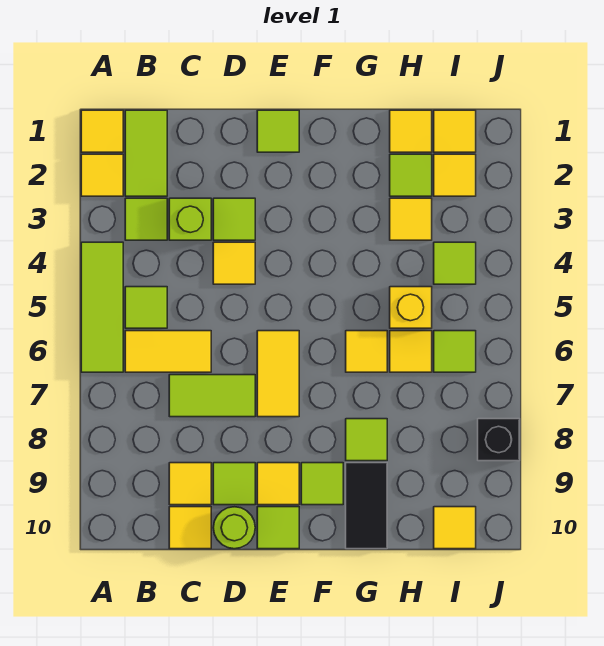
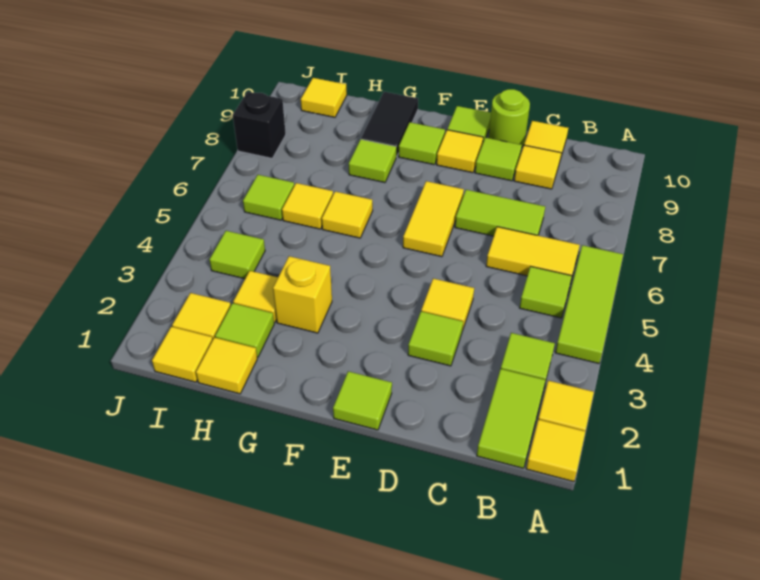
lime 1x1 brick [169,198,211,240] -> none
yellow 1x1 brick [390,287,432,328] -> yellow 1x1 brick moved to [273,256,332,333]

